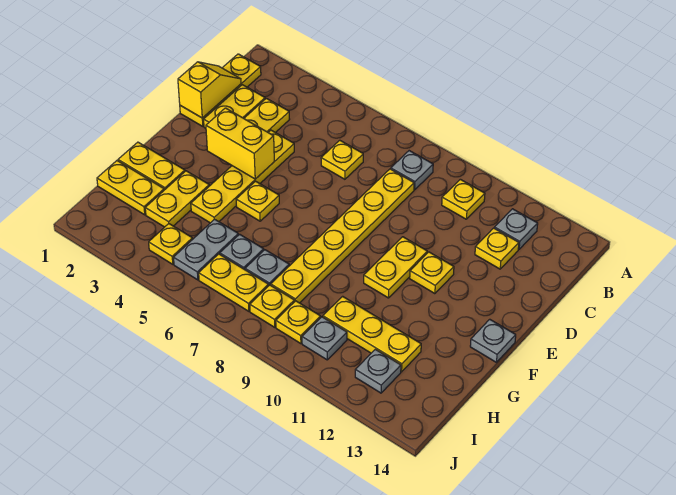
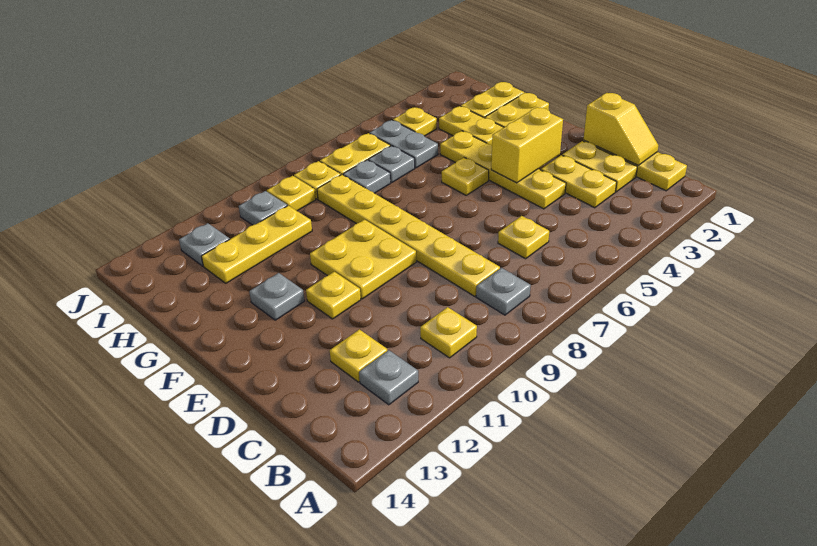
yellow 1x2 plate [364,237,427,298] -> yellow 2x2 plate [310,220,416,299]
grey 1x1 plate [470,319,516,362] -> grey 1x1 plate moved to [249,273,305,320]

